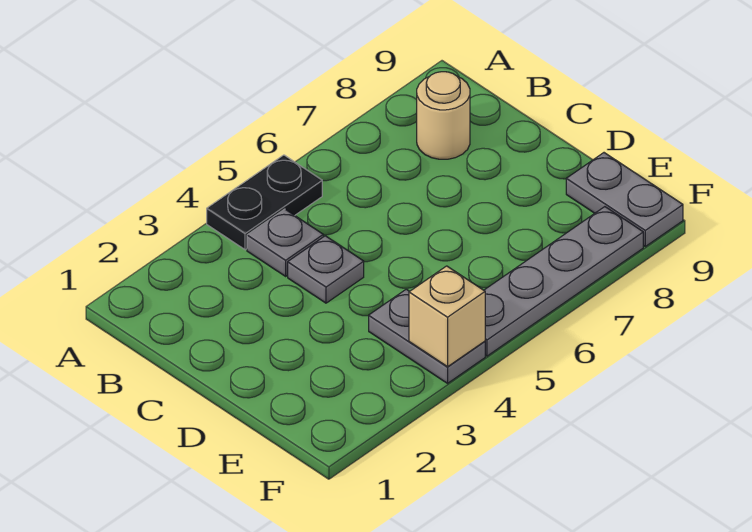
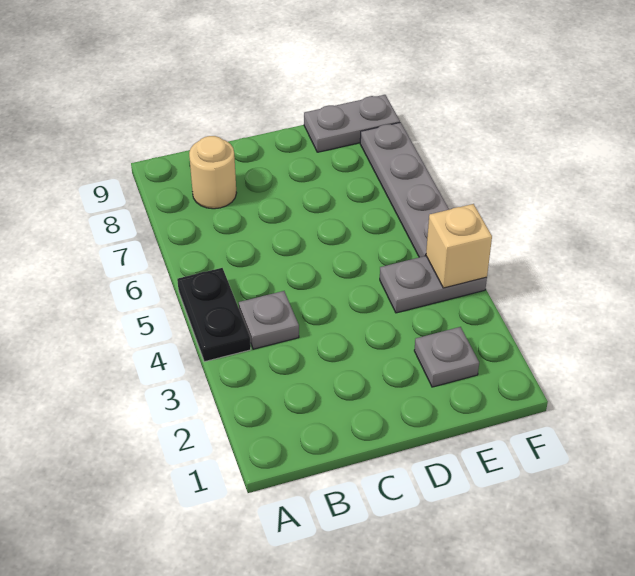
grey 1x1 plate [288,236,364,303] -> grey 1x1 plate moved to [414,327,479,387]

